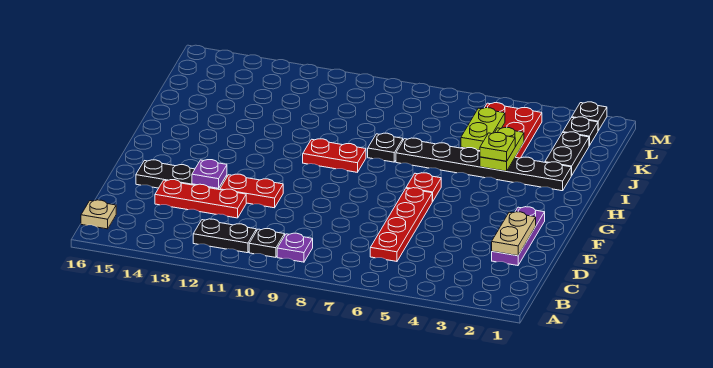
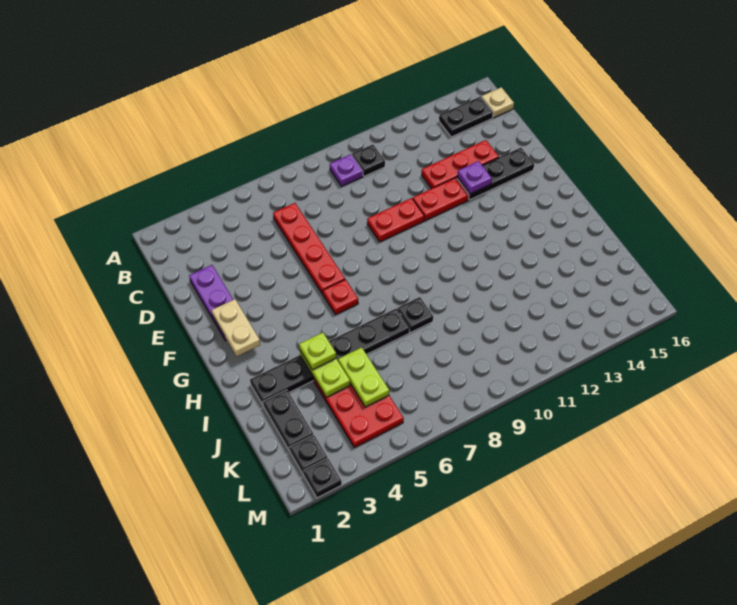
black 1x2 plate [193,219,256,253] -> black 1x2 plate moved to [439,97,493,137]
tan 1x2 plate [492,212,536,256] -> tan 1x2 plate moved to [212,299,260,356]
red 1x2 plate [303,139,366,172] -> red 1x2 plate moved to [367,198,424,242]

